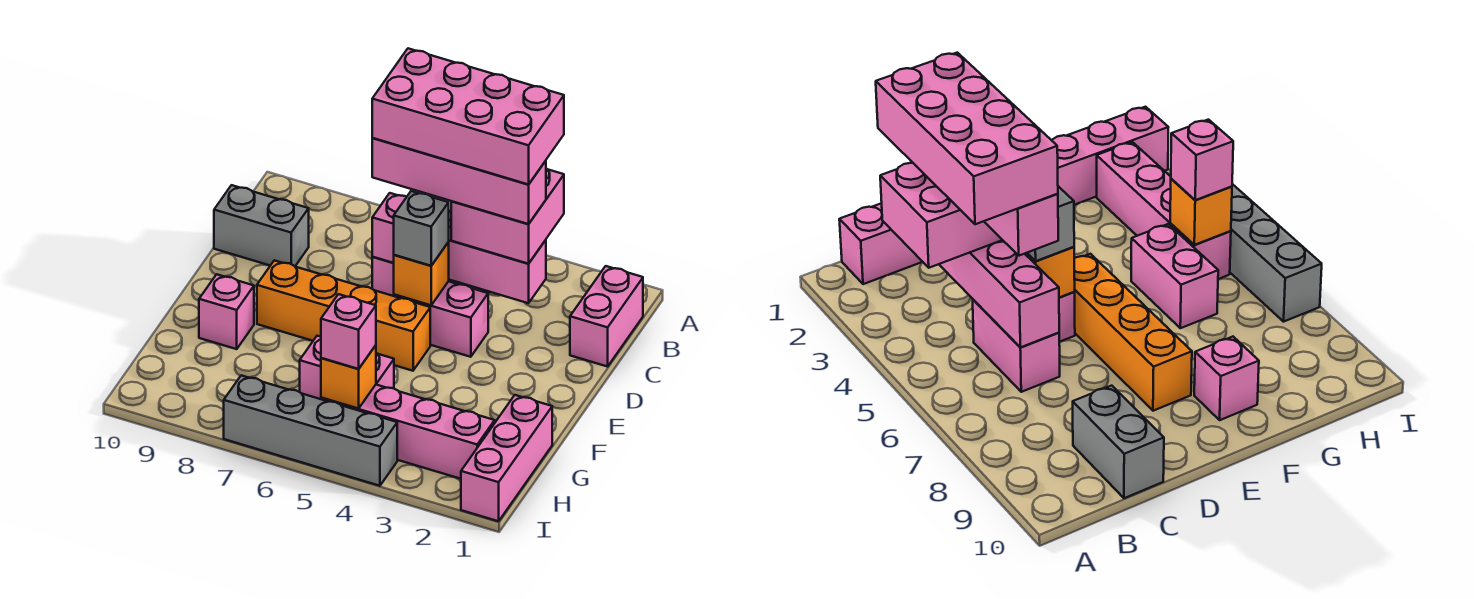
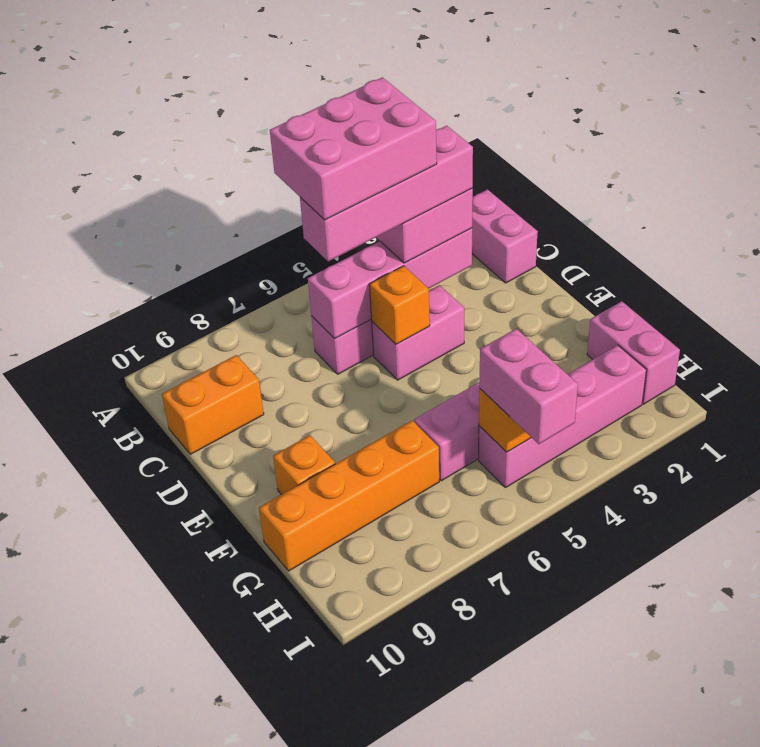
pink 2x4 brick [372,48,564,185] -> pink 2x3 brick [270,77,437,220]
grey 1x2 brick [214,185,309,266] -> orange 1x2 brick [162,355,264,454]
grey 1x1 brick [394,191,449,266] -> none
orange 1x4 brick [257,260,430,371] -> orange 1x4 brick moved to [259,420,439,571]
pink 1x1 brick [199,274,254,349] -> orange 1x1 brick [273,435,335,495]
pink 1x3 brick [461,395,552,521] -> pink 1x2 brick [587,301,680,404]
pink 1x1 brick [321,294,376,369] -> pink 1x2 brick [479,329,578,444]
grey 1x4 brick [224,375,397,486] -> none

